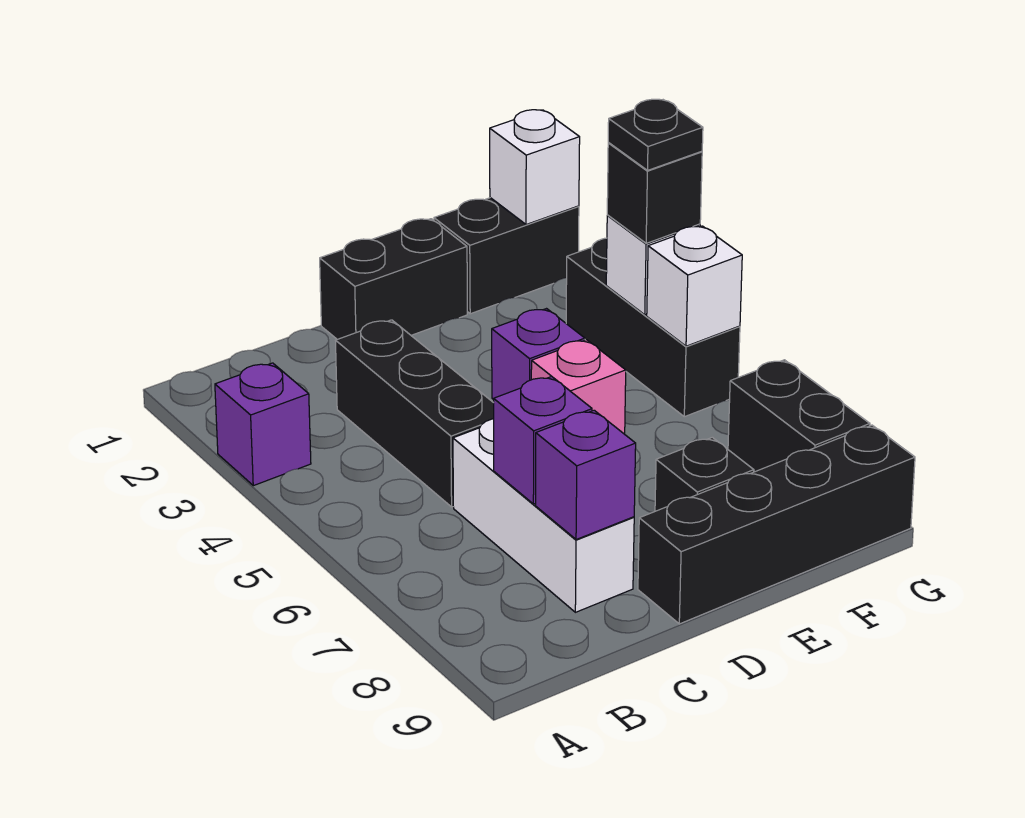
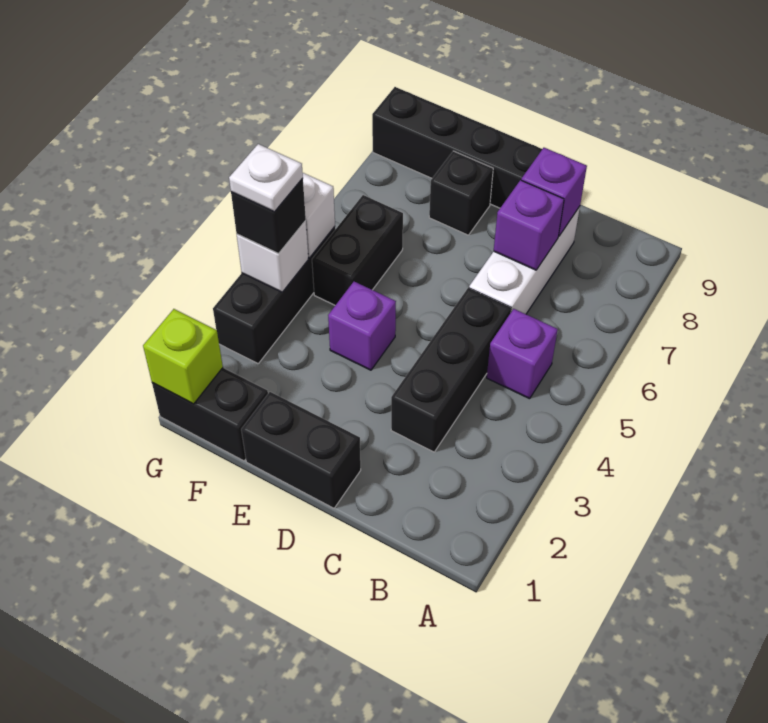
purple 1x1 brick [215,363,311,486] -> purple 1x1 brick moved to [487,309,558,399]
pink 1x1 brick [531,340,626,434] -> none
white 1x1 brick [490,110,580,225] -> lime 1x1 brick [143,309,223,404]
black 1x1 plate [608,99,703,170] -> white 1x1 plate [229,144,303,212]
black 1x2 brick [728,360,870,472] -> black 1x2 brick moved to [312,195,403,305]

